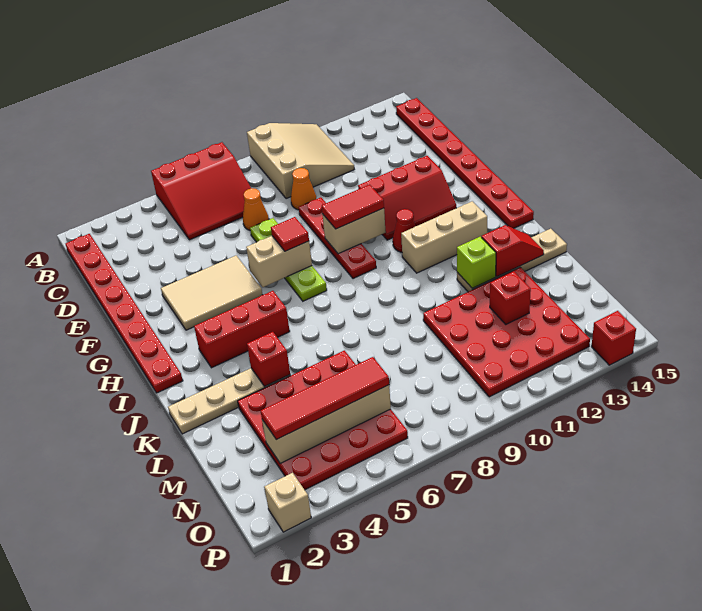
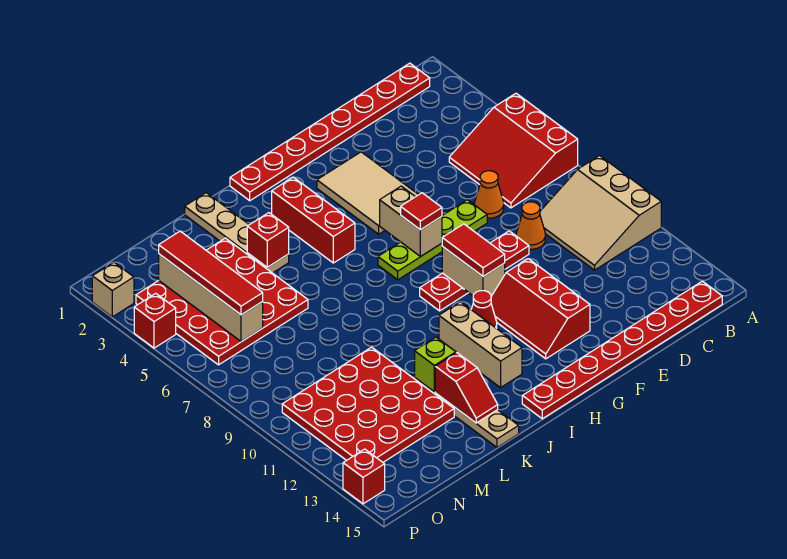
tan 3x3 slope [247,123,354,199] -> tan 3x3 slope turned to [540,156,661,270]
red 1x1 brick [490,271,531,324] -> red 1x1 brick moved to [134,293,176,348]

